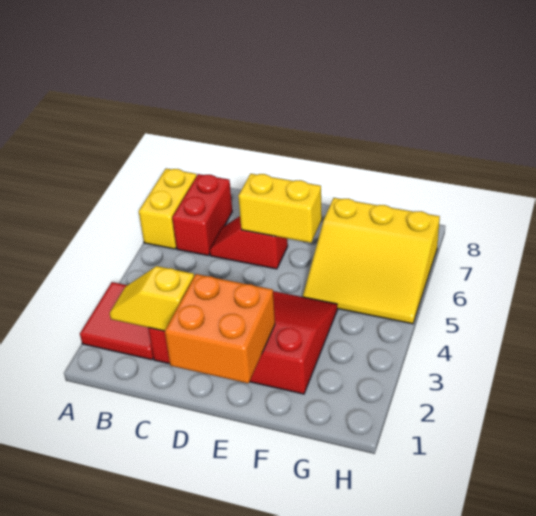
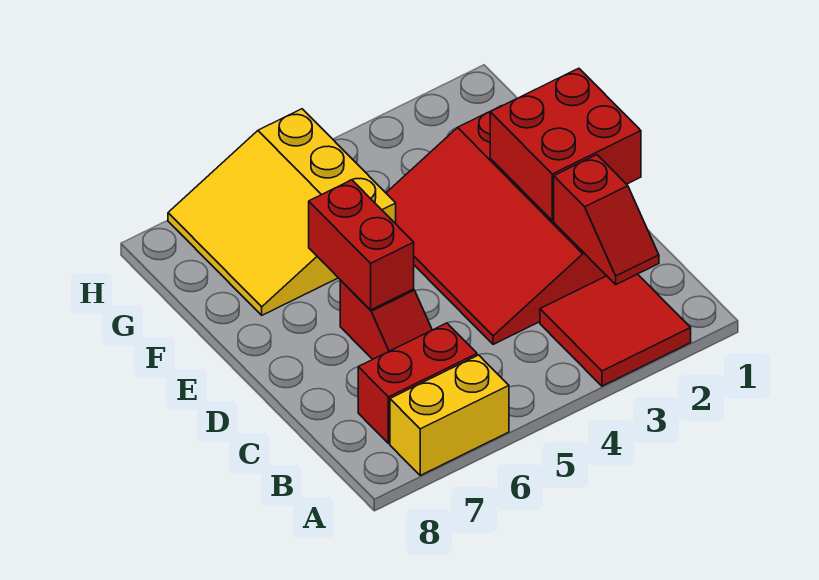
yellow 1x2 slope [110,266,194,331] -> red 1x2 slope [554,155,659,284]
orange 2x2 brick [165,274,275,383] -> red 2x2 brick [490,68,641,221]
yellow 1x2 brick [238,174,322,243] -> red 1x2 brick [309,180,414,310]
yellow 3x3 slope [303,198,440,324] -> yellow 3x3 slope turned to [168,109,396,315]

